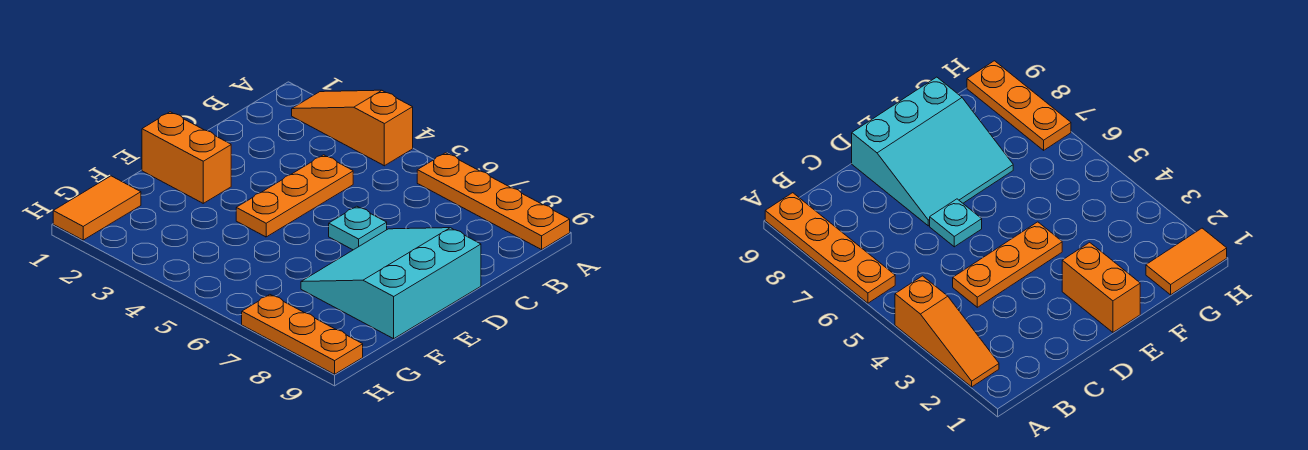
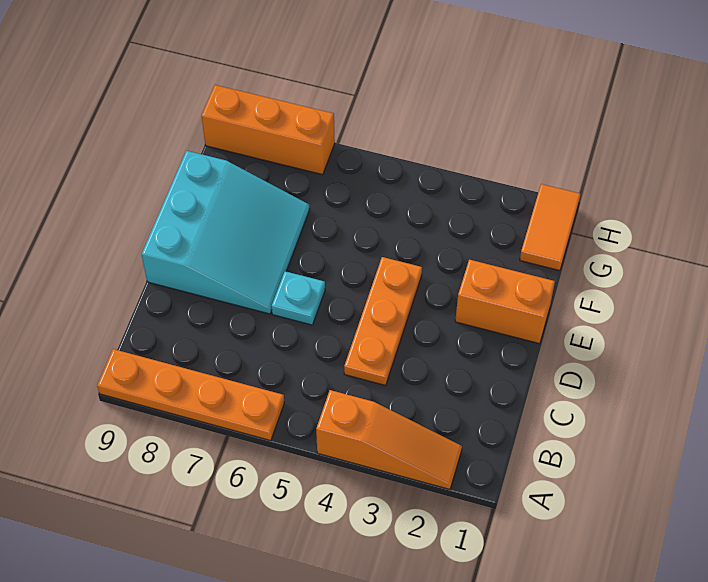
orange 1x3 plate [242,295,363,374] -> orange 1x3 brick [202,85,335,175]

